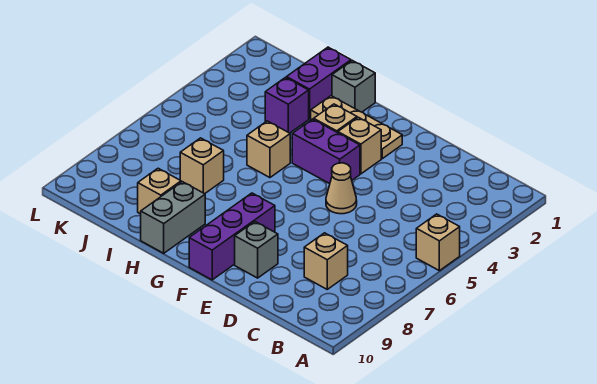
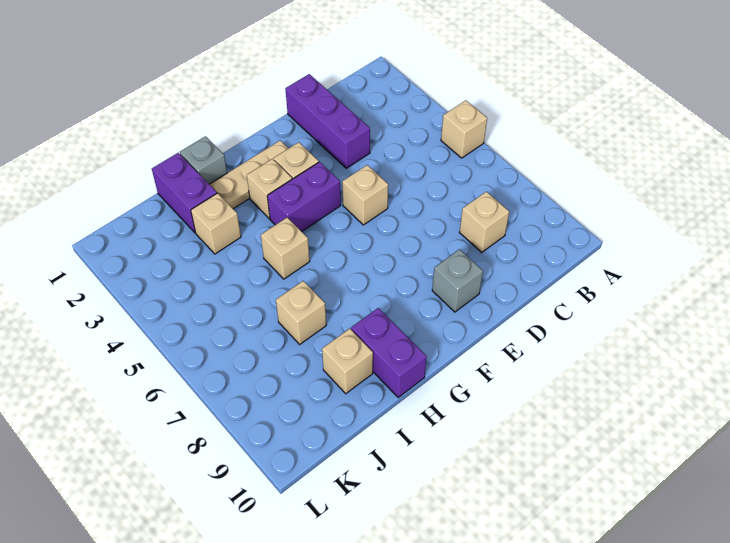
tan 1x1 cone [326,163,357,214] -> tan 1x1 brick [342,165,388,225]
purple 1x3 brick [189,193,275,280] -> purple 1x3 brick moved to [285,74,370,168]
grey 1x2 brick [141,182,205,253] -> purple 1x2 brick [351,308,427,397]
purple 1x1 brick [265,77,309,133] -> tan 1x1 brick [191,193,241,254]

